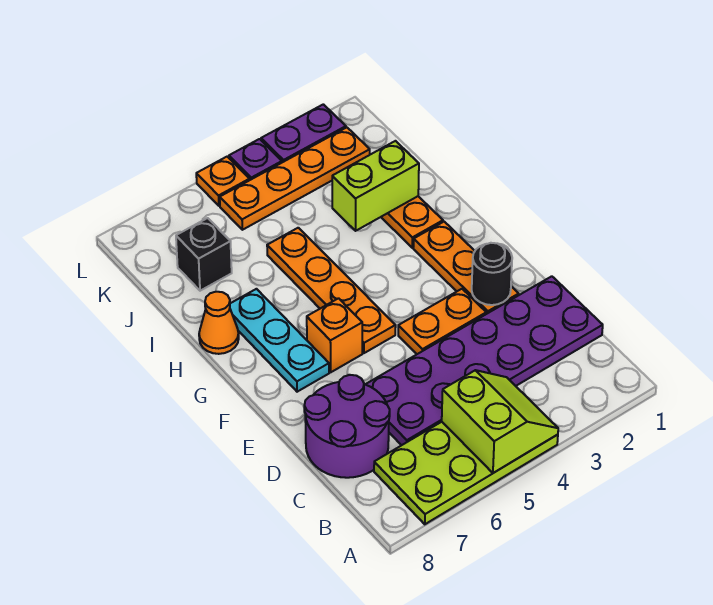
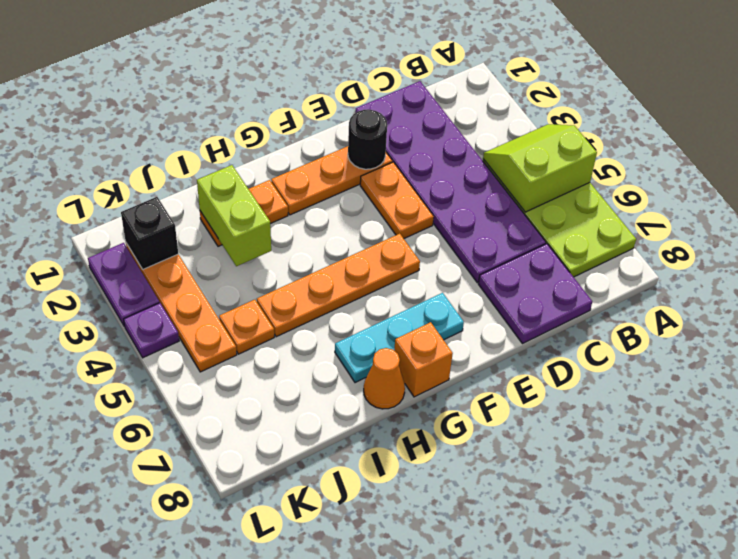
purple 2x2 round brick [304,375,390,478] -> purple 2x2 plate [478,244,592,343]
orange 1x1 brick [307,298,362,372] -> orange 1x1 brick moved to [394,322,453,397]
black 1x1 brick [176,218,232,291] -> black 1x1 brick moved to [121,197,178,269]
orange 1x1 plate [196,157,250,206] -> orange 1x1 plate moved to [219,300,274,354]

